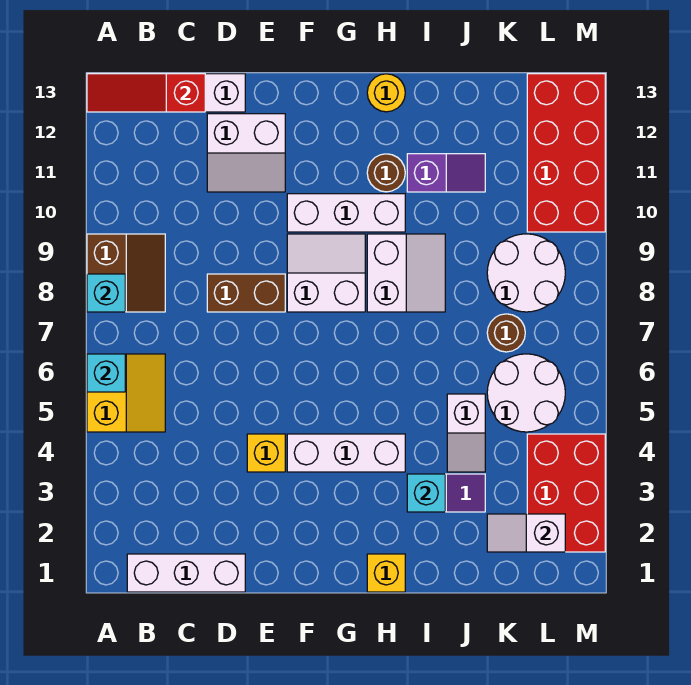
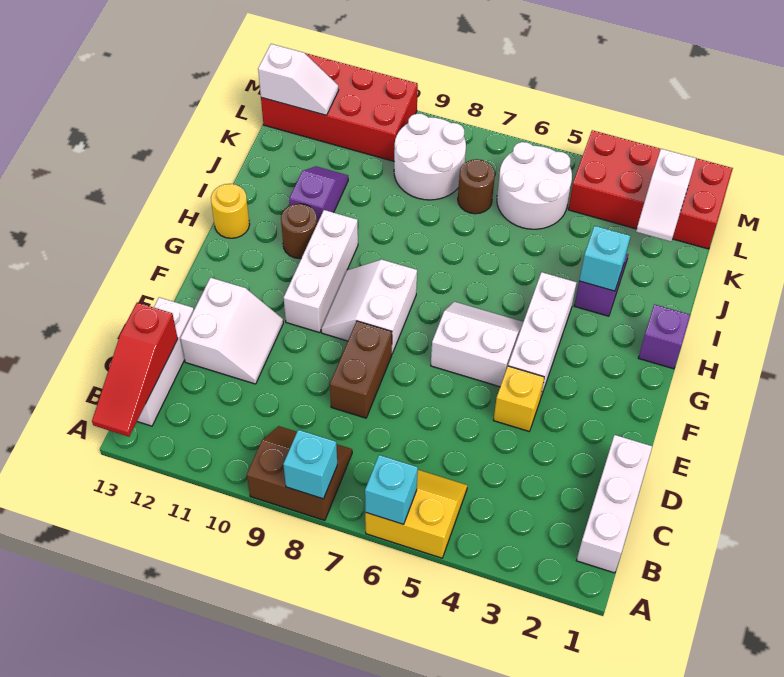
yellow 1x1 brick [367,554,405,592] -> purple 1x1 brick [638,304,690,369]
white 2x2 slope [367,234,445,312] -> white 2x2 slope moved to [431,302,523,387]
white 1x2 slope [447,394,485,472] -> white 1x2 slope moved to [258,44,339,115]
red 2x3 brick [527,434,605,552] -> red 2x4 brick [568,130,733,249]

